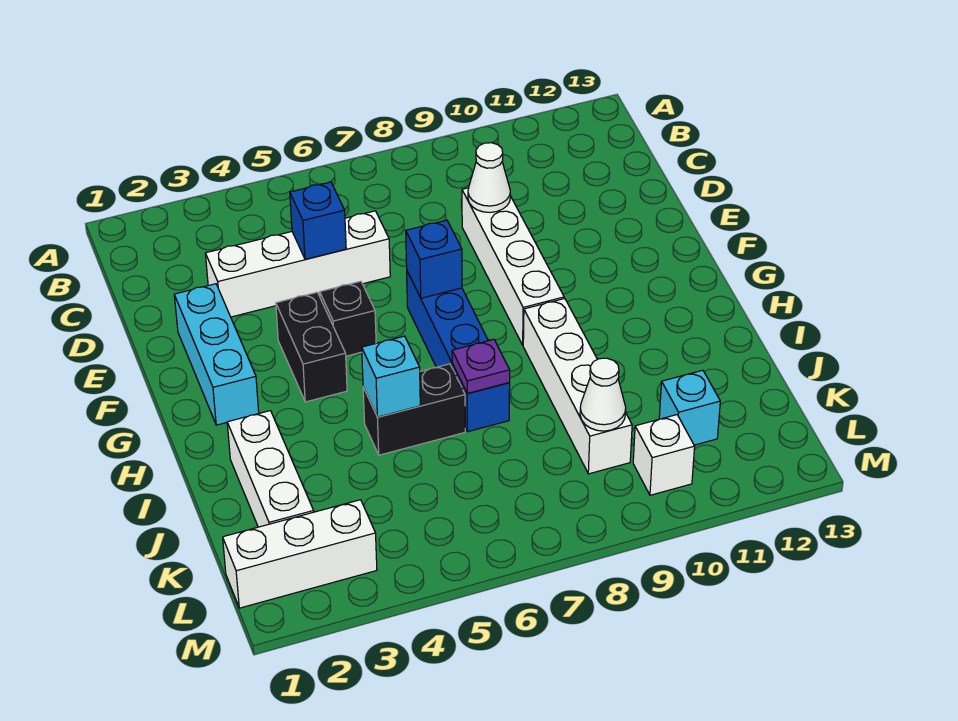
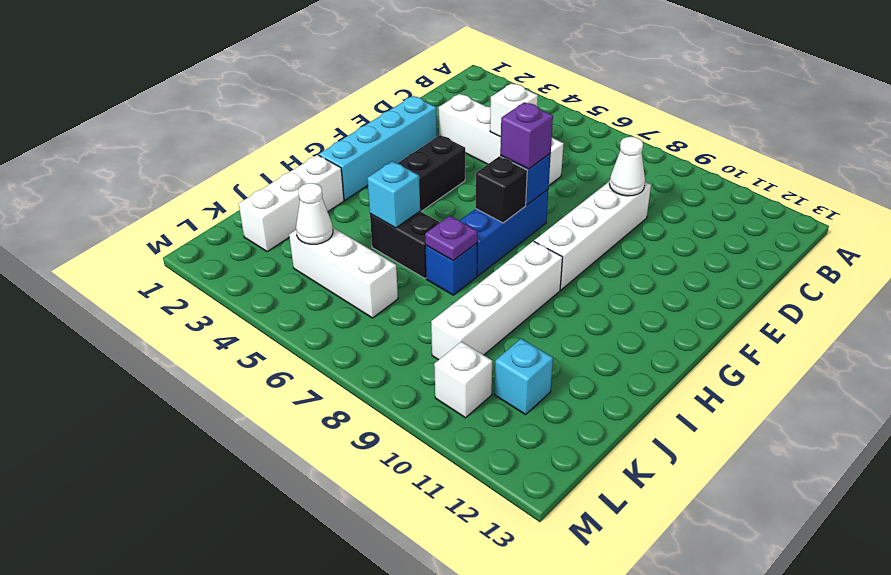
blue 1x1 brick [290,182,346,259] -> white 1x1 brick [490,83,538,137]
cyan 1x3 brick [174,284,259,425] -> cyan 1x4 brick [319,96,437,200]
black 1x1 brick [320,281,376,356] -> black 1x1 brick moved to [476,156,527,223]
none -> purple 1x1 brick [500,102,553,169]
white 1x1 cone [580,358,626,431] -> white 1x1 cone moved to [296,183,333,244]
white 1x3 brick [223,500,377,608] -> white 1x3 brick moved to [289,228,398,318]

